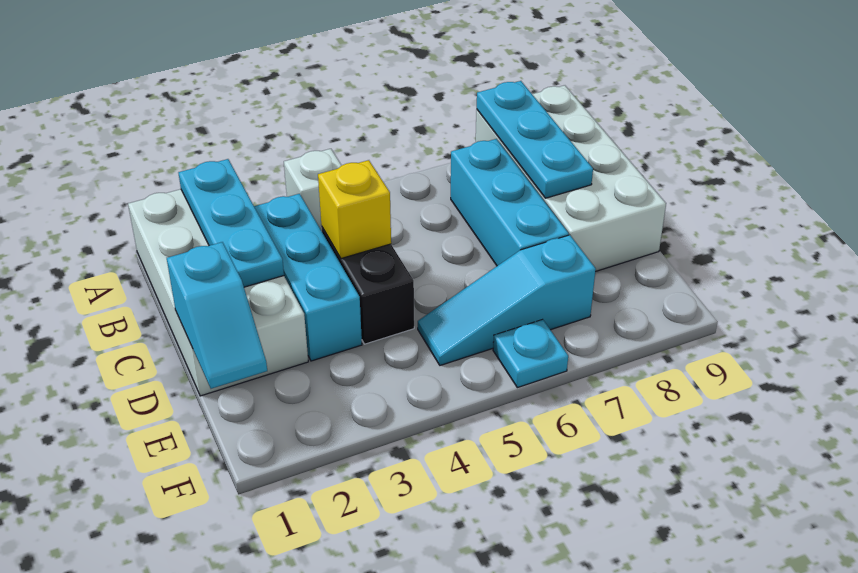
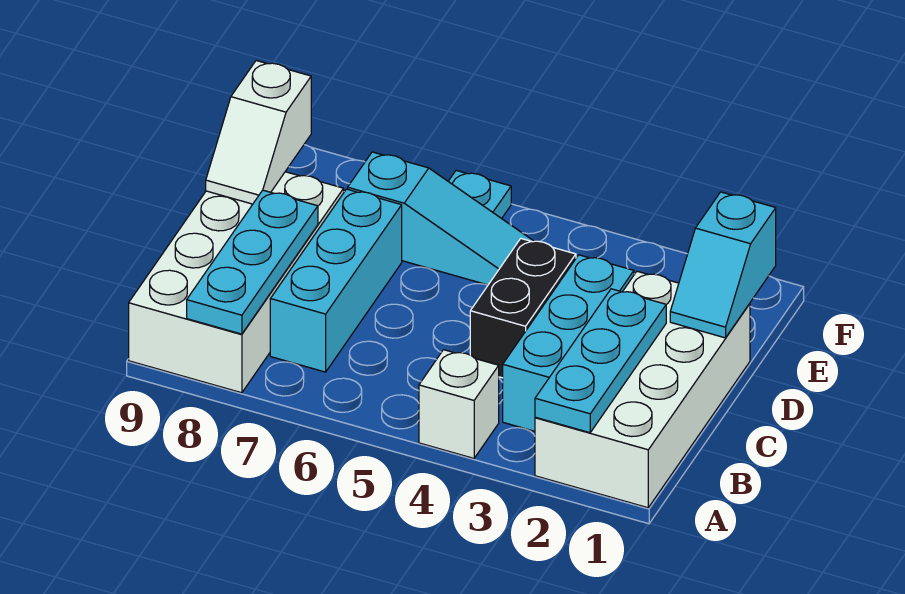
yellow 1x1 brick [318,160,391,259] -> none
cyan 1x2 slope [167,242,267,389] -> cyan 1x2 slope turned to [670,192,776,338]
none -> white 1x2 slope [206,61,311,204]

